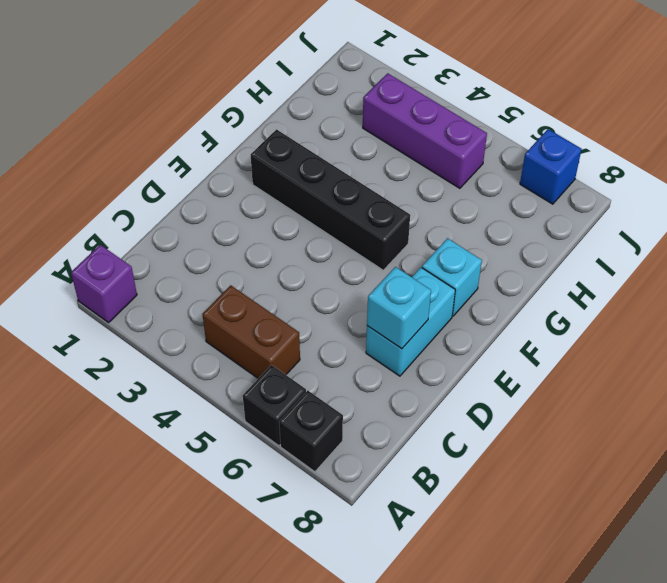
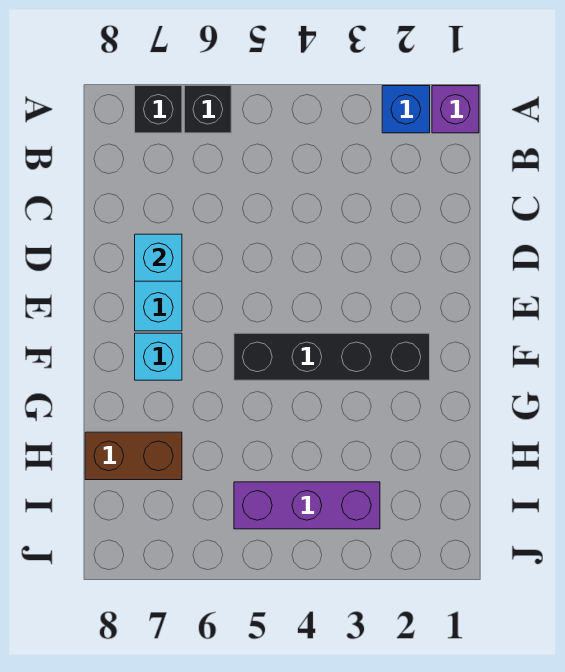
brown 1x2 brick [202,285,300,378] -> brown 1x2 brick moved to [85,432,182,480]
blue 1x1 brick [520,129,582,204] -> blue 1x1 brick moved to [382,86,430,133]

